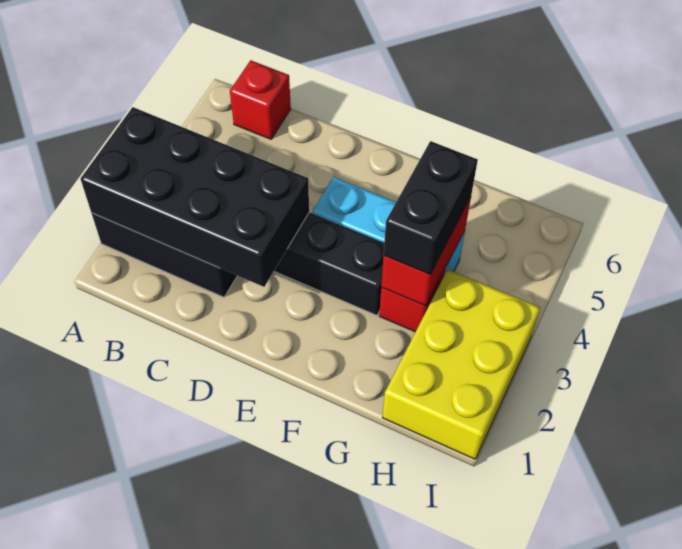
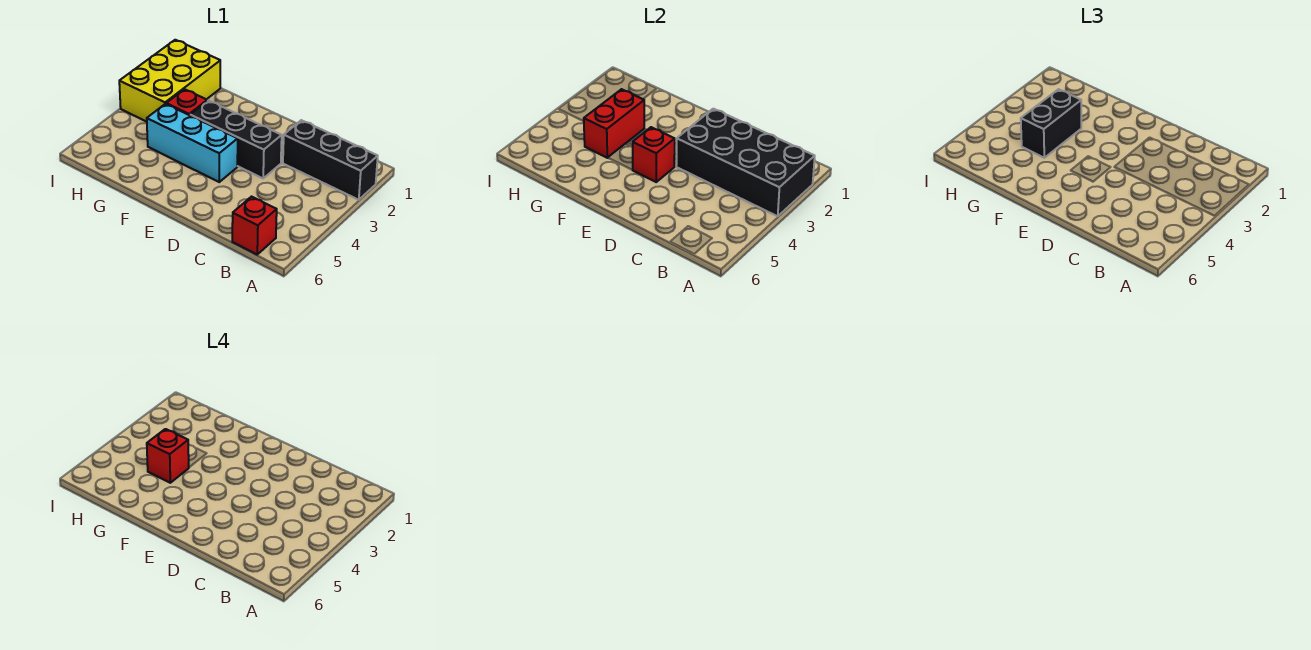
none -> red 1x1 brick [633,127,675,182]
none -> red 1x1 brick [147,429,189,483]

